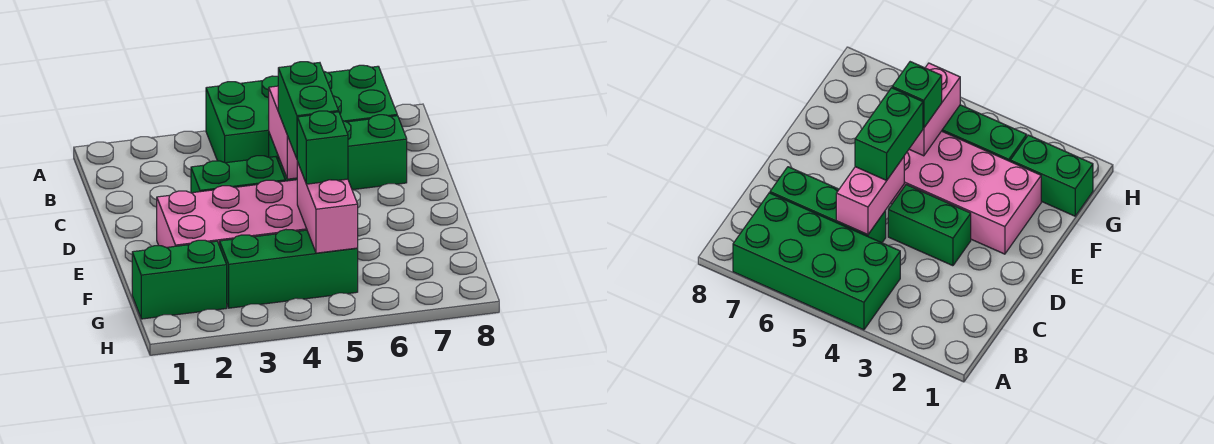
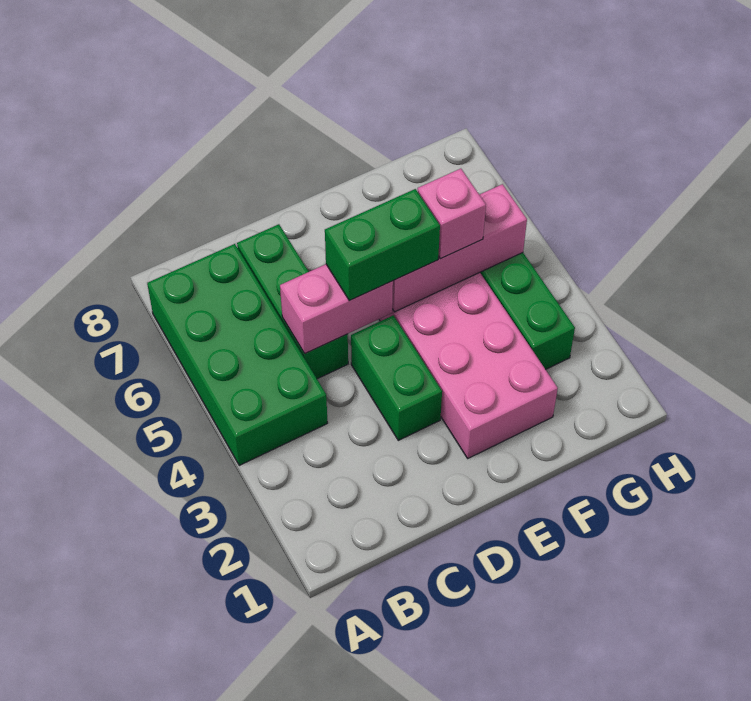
pink 1x2 brick [297,162,358,253] -> pink 1x3 brick [392,184,527,312]
green 1x1 brick [297,111,348,184] -> pink 1x1 brick [418,169,486,259]
green 1x2 brick [132,240,227,319] -> none

